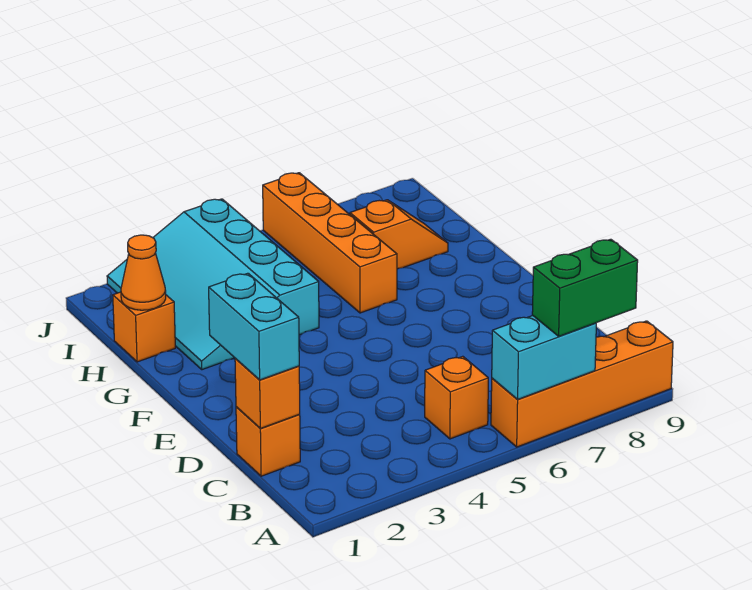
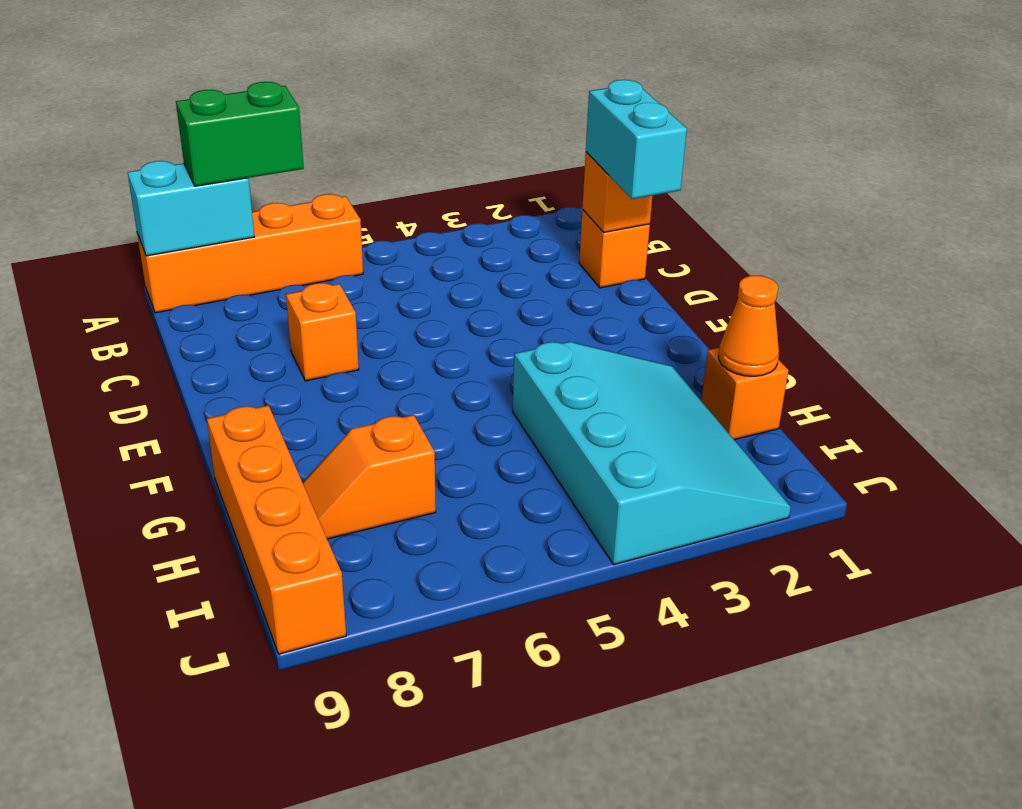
cyan 1x2 brick [492,315,596,400] -> cyan 1x2 brick moved to [128,161,255,256]
orange 1x1 brick [425,356,488,439] -> orange 1x1 brick moved to [286,283,359,381]
orange 1x4 brick [263,173,397,313] -> orange 1x4 brick moved to [207,405,346,654]

